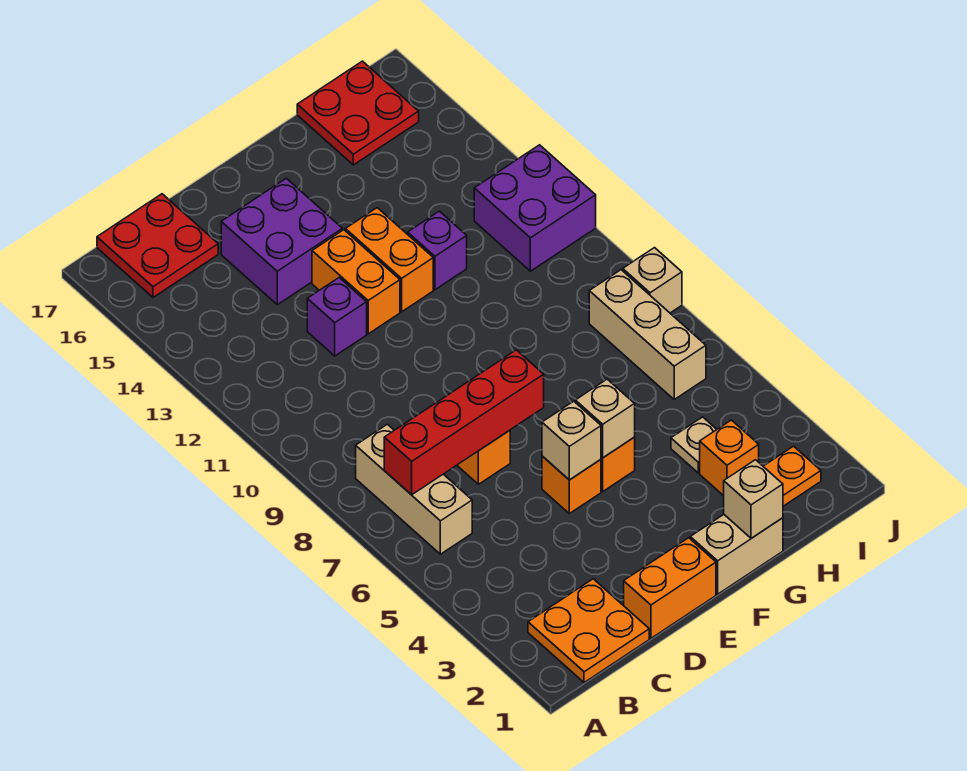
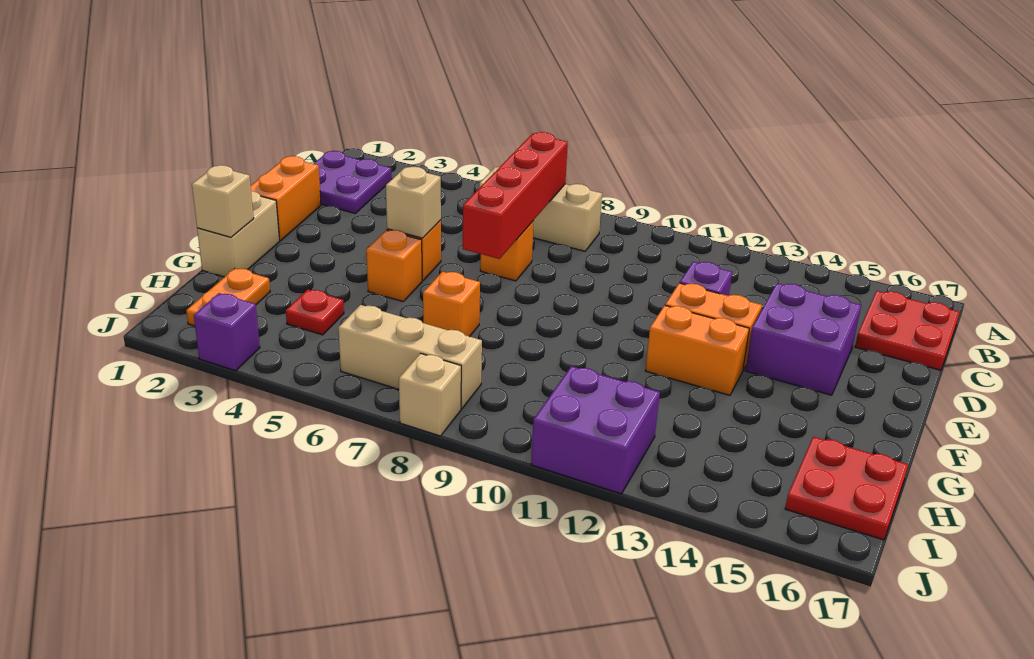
orange 2x2 plate [528,579,649,683] -> purple 2x2 plate [314,151,392,213]
tan 1x1 brick [575,379,635,458] -> none
purple 1x1 brick [408,211,467,290] -> purple 1x1 brick moved to [194,293,260,371]
orange 1x1 brick [700,420,759,496] -> orange 1x1 brick moved to [423,272,480,337]
tan 1x1 plate [671,417,717,473] -> red 1x1 plate [286,289,344,335]

